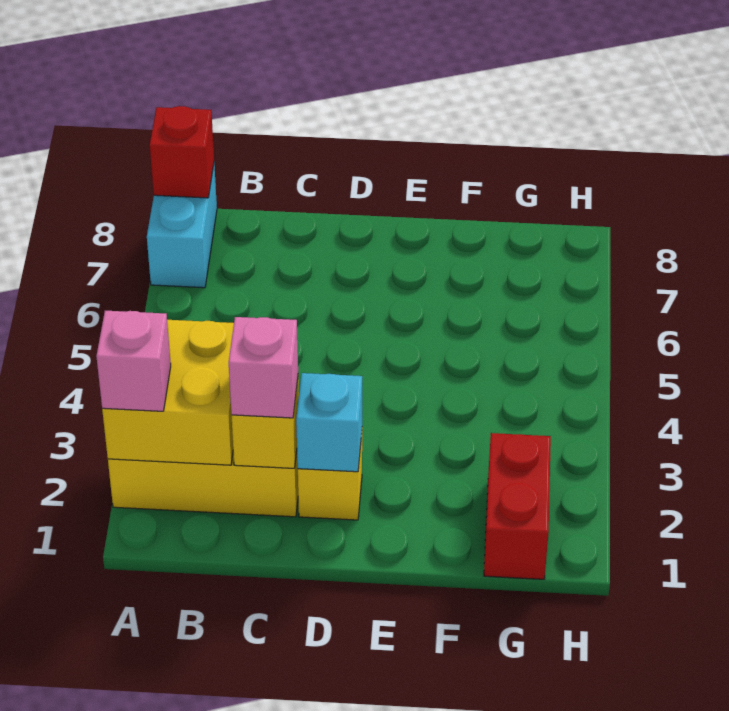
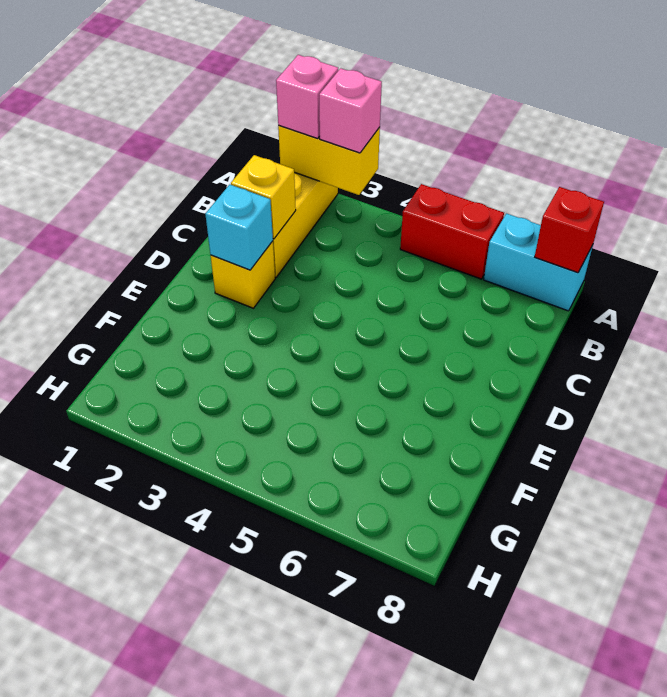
yellow 2x2 brick [102,320,234,465] -> yellow 1x2 brick [278,126,380,195]
pink 1x1 brick [229,317,298,418] -> pink 1x1 brick moved to [319,68,382,153]
red 1x2 brick [484,433,551,579] -> red 1x2 brick moved to [400,184,504,279]

